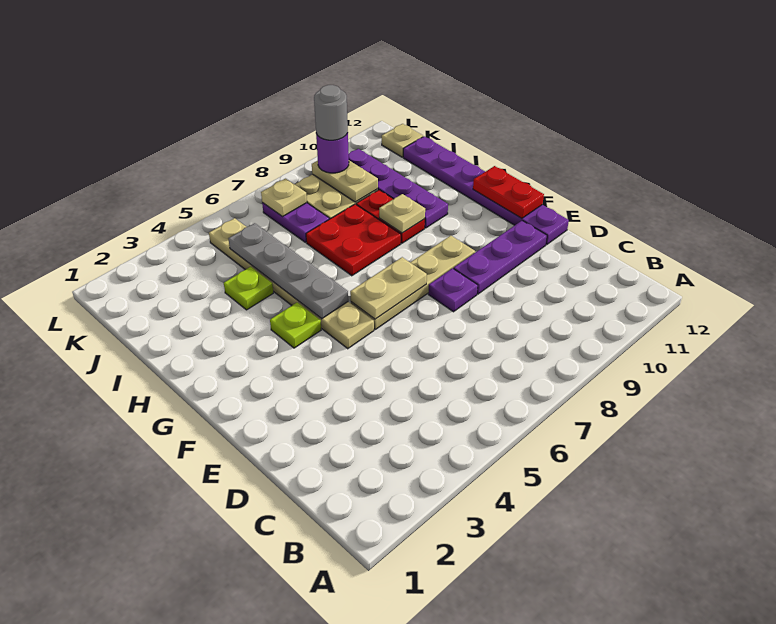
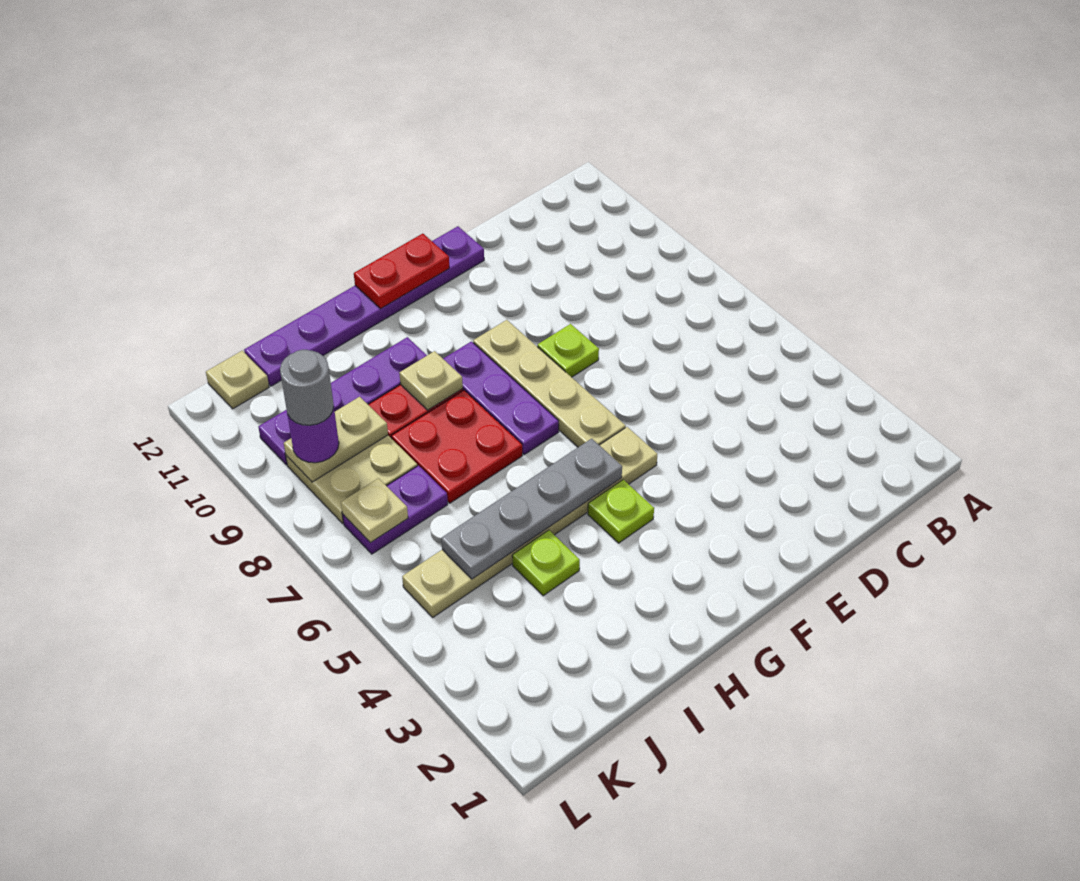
purple 1x1 plate [428,268,478,312] -> lime 1x1 plate [537,324,599,377]
purple 1x3 plate [454,221,547,294] -> purple 1x3 plate moved to [443,341,559,455]
tan 1x2 plate [350,257,427,319] -> none

